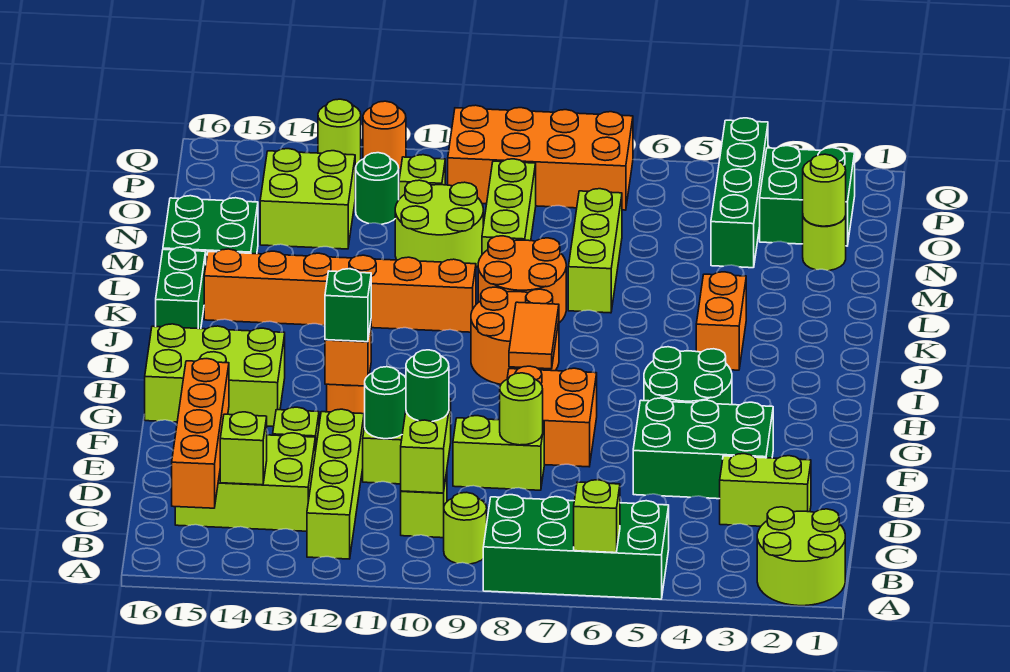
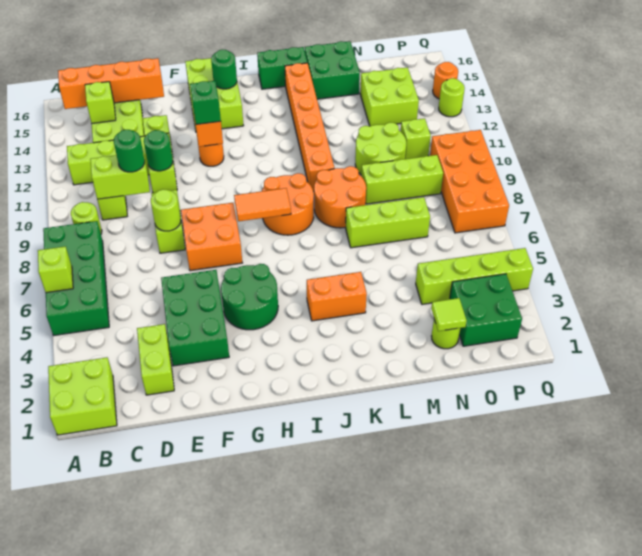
lime 2x2 round brick [757,507,845,606] -> lime 2x2 brick [48,357,117,435]
lime 1x1 round brick [803,154,846,226] -> lime 1x1 tile [431,298,467,331]
green 1x4 brick [711,118,768,268] -> lime 1x4 brick [416,248,533,304]
green 1x1 round brick [356,153,399,224] -> green 1x1 round brick moved to [211,50,237,89]
orange 1x1 round brick [363,101,406,170] -> orange 1x1 round brick moved to [433,62,458,99]

